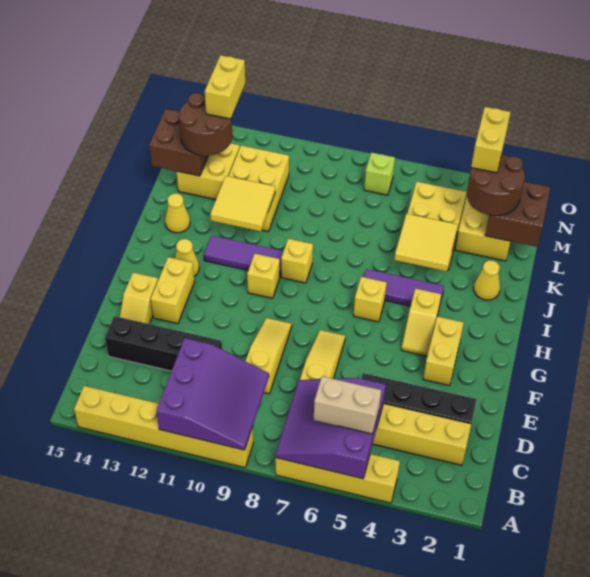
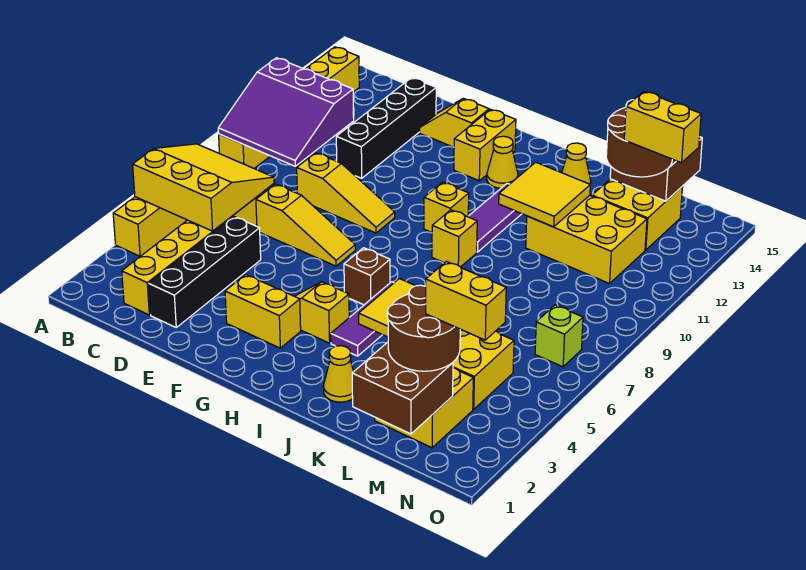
purple 3x3 slope [275,378,386,479] -> yellow 3x3 slope [133,144,274,231]
tan 1x2 brick [314,376,381,434] -> none
yellow 1x2 brick [151,257,194,324] -> yellow 1x2 brick turned to [454,109,516,181]
yellow 1x1 brick [353,277,387,322] -> brown 1x1 brick [344,248,390,305]

